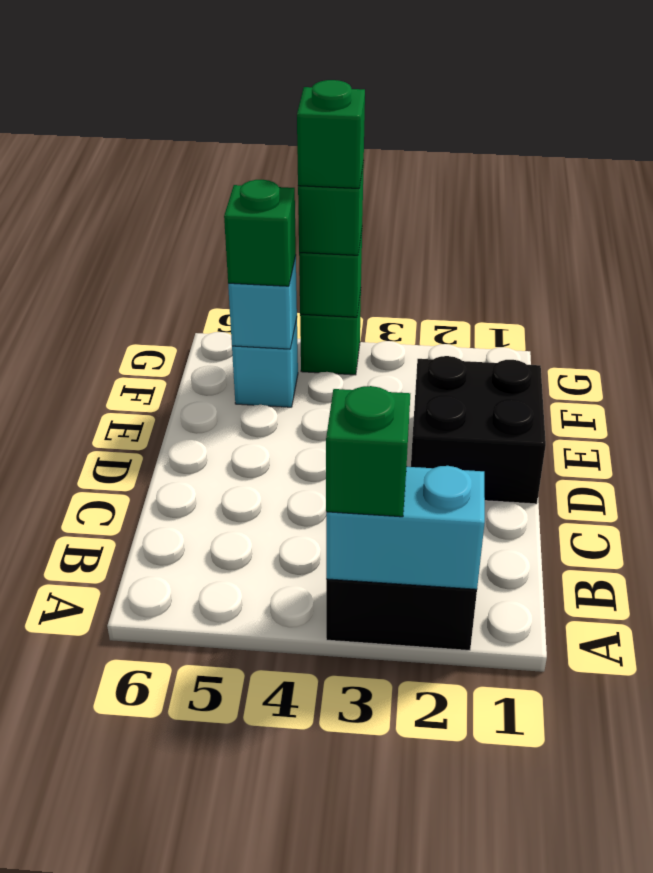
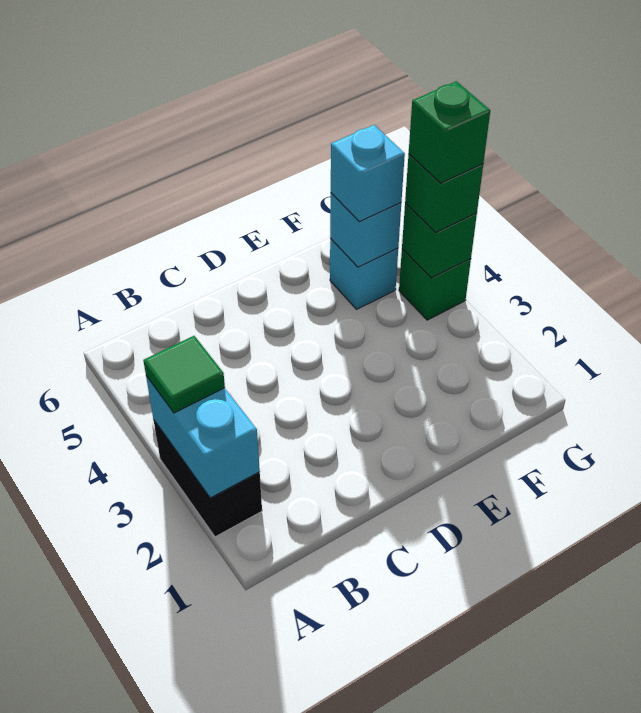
green 1x1 brick [326,386,410,517] -> green 1x1 tile [143,336,225,413]
black 2x2 brick [411,356,546,504] -> none
green 1x1 brick [224,180,296,286] -> cyan 1x1 brick [331,125,405,222]

